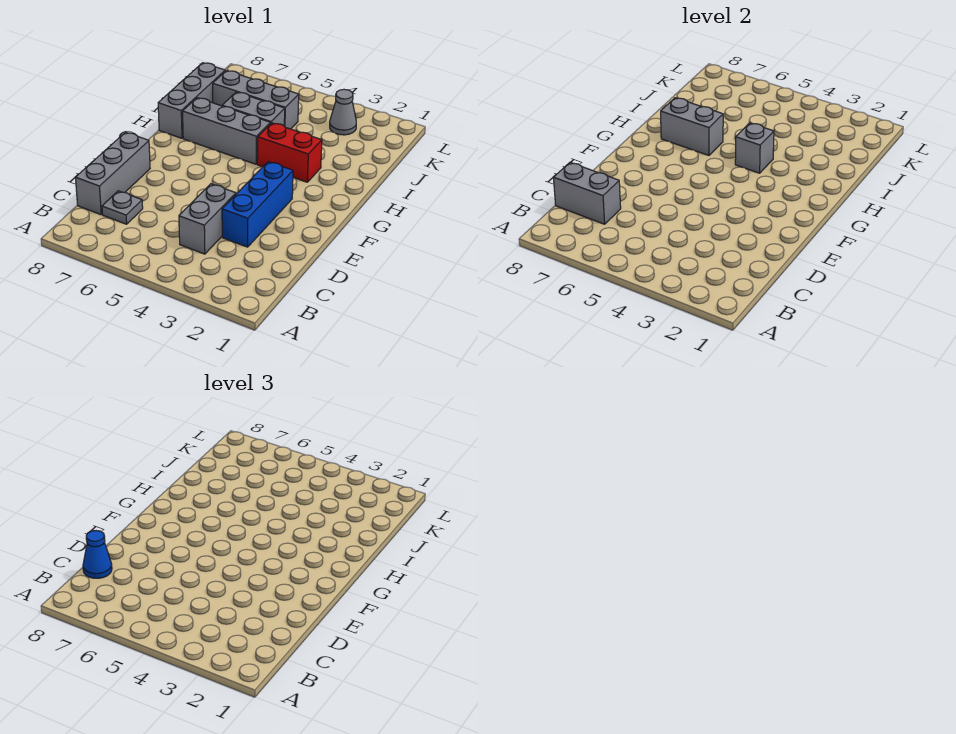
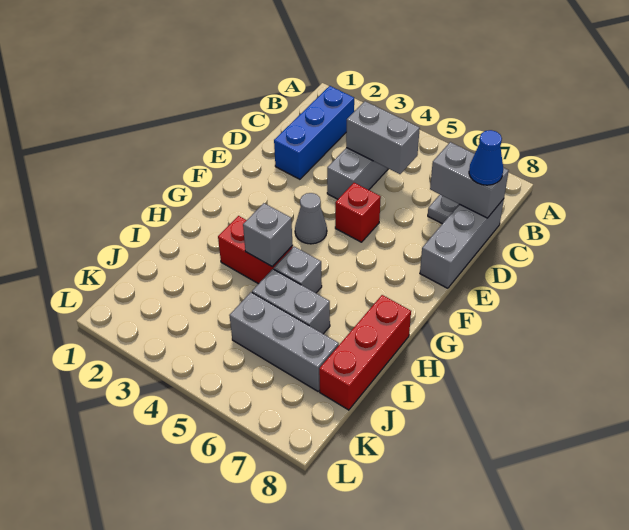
blue 1x3 brick [222,162,293,247] -> blue 1x3 brick moved to [274,86,354,179]
none -> red 1x1 brick [335,183,381,242]
grey 1x3 brick [183,98,270,164] -> grey 1x1 brick [274,247,322,293]
grey 1x2 brick [661,98,723,155] -> grey 1x2 brick moved to [346,101,420,174]
grey 1x3 brick [158,63,225,138] -> red 1x3 brick [319,295,411,410]
grey 1x1 cone [330,89,356,135] -> grey 1x1 cone moved to [295,193,327,244]

